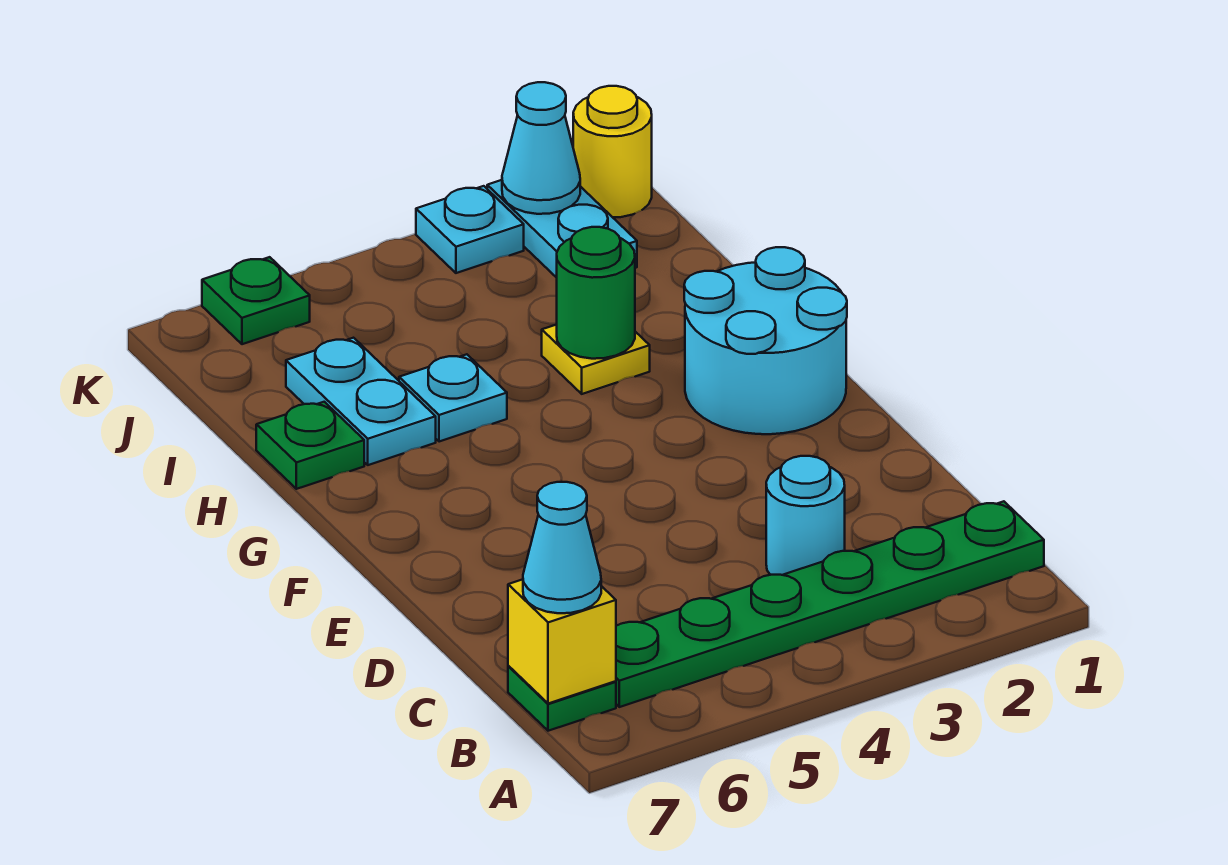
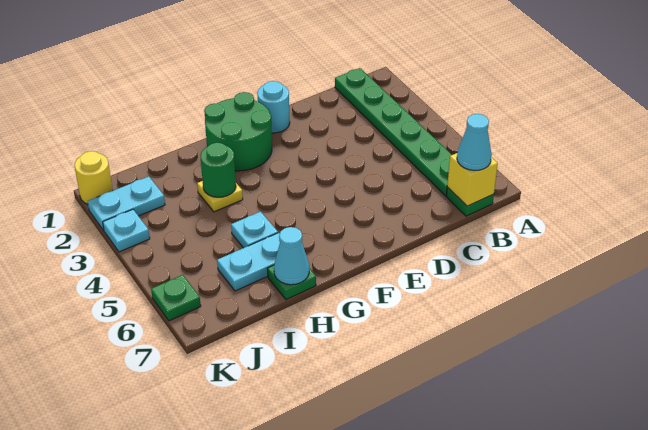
cyan 1x1 round brick [766,456,845,575] -> cyan 1x1 round brick moved to [257,81,290,133]
cyan 2x2 round brick [684,247,847,434] -> green 2x2 round brick [204,92,272,171]
cyan 1x1 cone [502,82,580,214] -> cyan 1x1 cone moved to [274,227,309,285]

